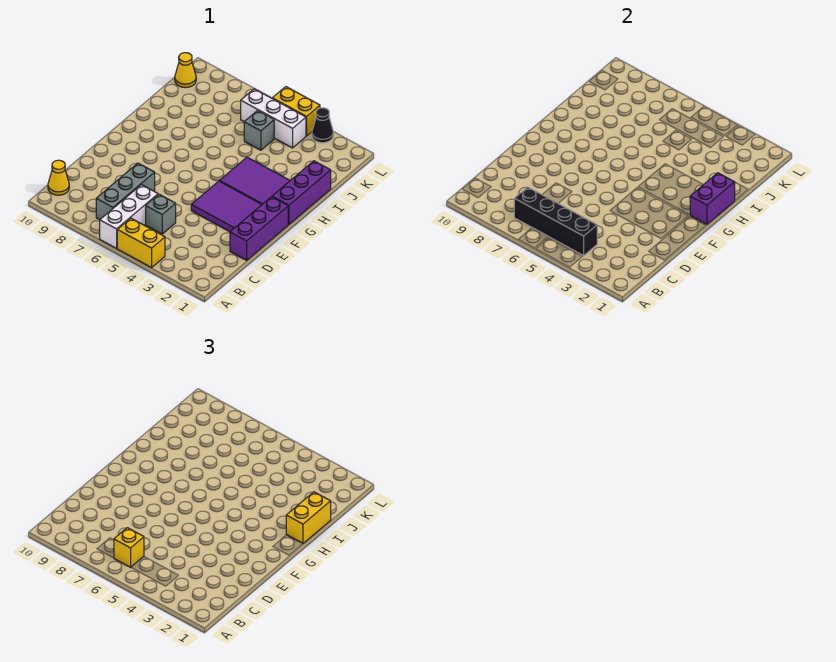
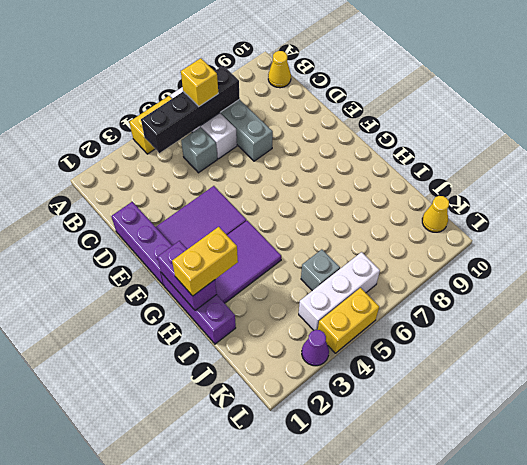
yellow 1x2 brick [286,492,331,543] -> yellow 1x2 brick turned to [172,227,238,296]
black 1x1 cone [312,108,333,143] -> purple 1x1 cone [302,330,329,366]

